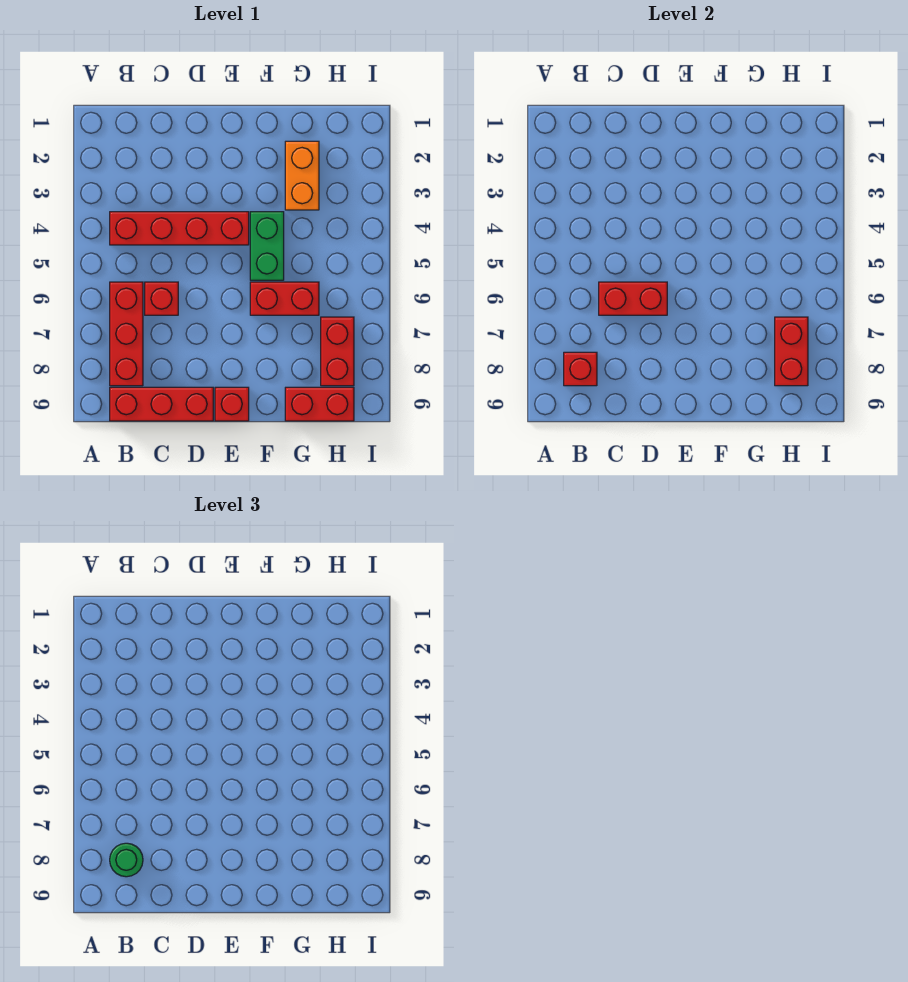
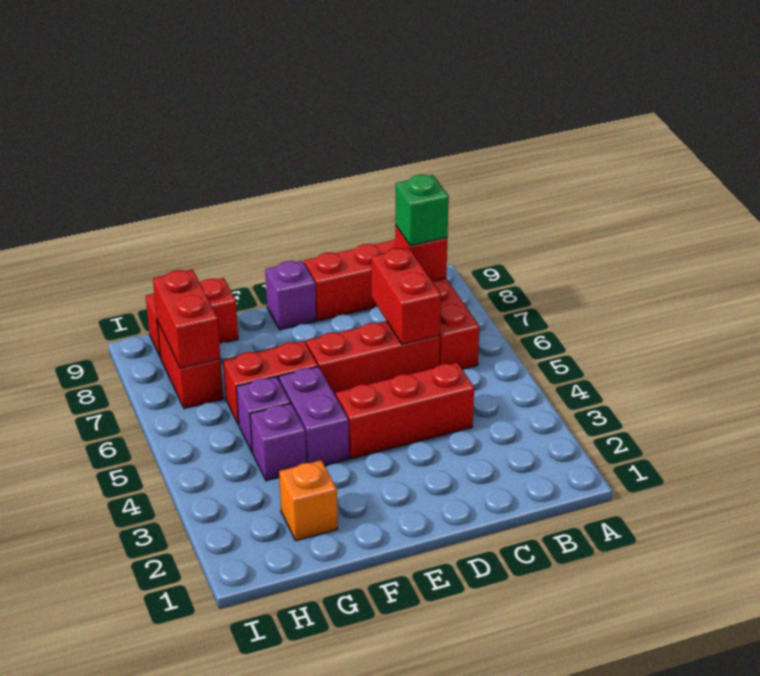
red 1x4 brick [110,212,249,245] -> red 1x3 brick [336,362,474,459]
green 1x1 round brick [110,843,143,877] -> green 1x1 brick [395,175,449,246]
red 1x1 brick [145,282,178,315] -> red 1x3 brick [306,321,440,396]
red 1x2 brick [599,282,667,315] -> red 1x2 brick turned to [371,248,441,344]
red 1x1 brick [215,387,249,421] -> purple 1x1 brick [265,261,316,330]
green 1x2 brick [250,212,284,280] -> purple 1x2 brick [279,367,349,466]
orange 1x2 brick [285,141,319,210] -> orange 1x1 brick [279,460,338,541]
none -> purple 1x1 brick [250,403,306,481]
none -> purple 1x1 brick [236,377,290,451]

